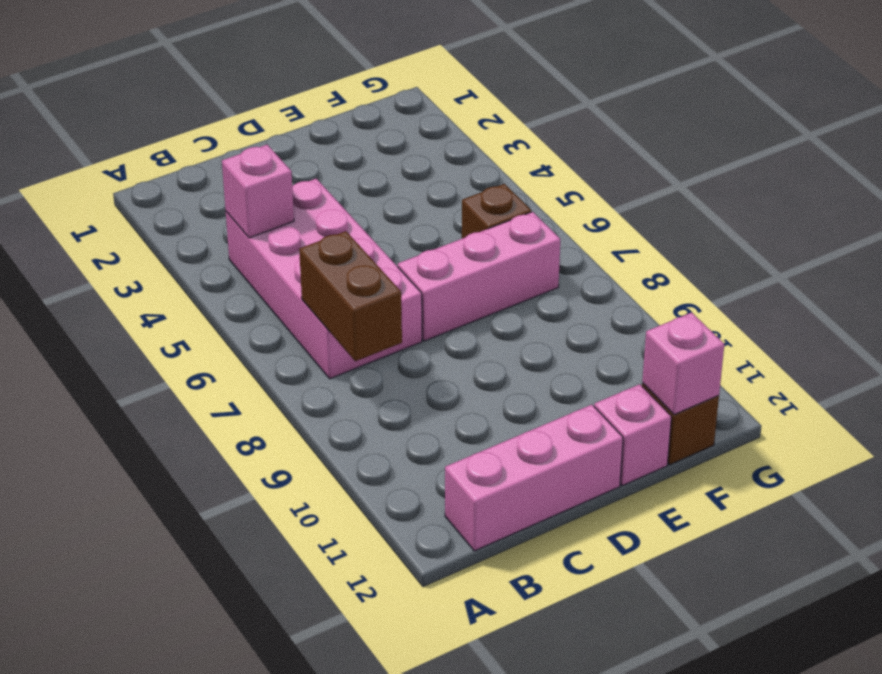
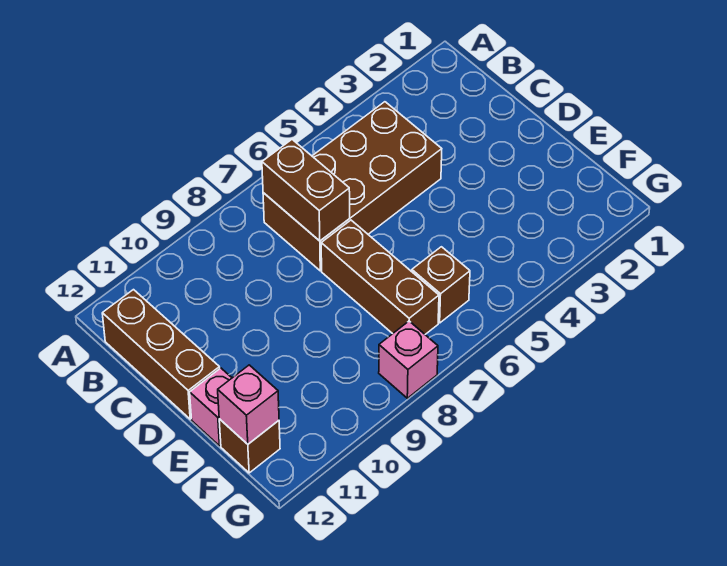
pink 2x4 brick [226,179,422,379] -> brown 2x4 brick [263,102,442,271]
pink 1x1 brick [222,145,294,238] -> pink 1x1 brick moved to [379,321,438,398]
brown 1x2 brick [299,231,402,361] -> brown 1x2 brick turned to [262,140,350,241]
pink 1x3 brick [445,405,623,551] -> brown 1x3 brick [102,290,220,419]
pink 1x3 brick [398,212,560,341] -> brown 1x3 brick [321,220,439,334]

